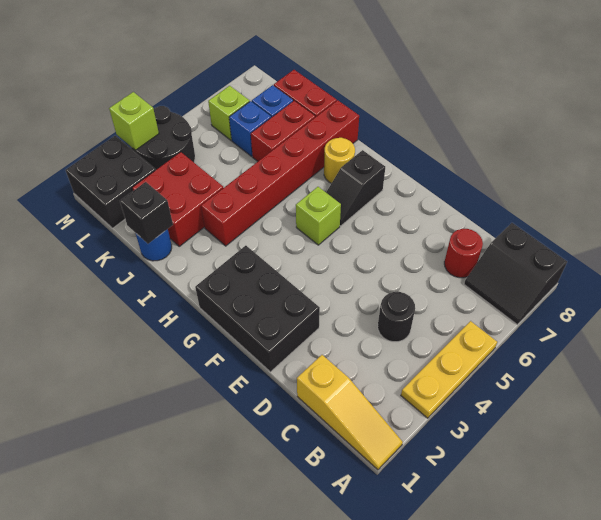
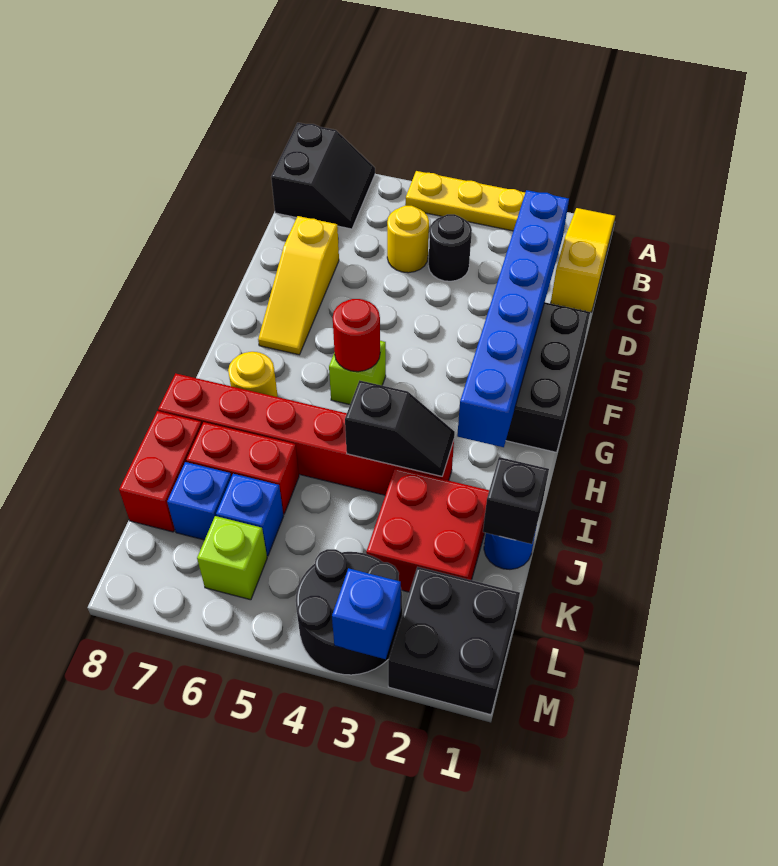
none -> blue 1x6 brick [457,190,569,447]
none -> yellow 1x1 round brick [387,206,429,273]
red 1x1 round brick [444,229,483,278] -> red 1x1 round brick moved to [333,299,380,372]
none -> yellow 1x3 slope [258,216,339,355]
black 1x2 slope [326,150,385,226] -> black 1x2 slope moved to [345,380,455,476]
lime 1x1 brick [109,92,159,150] -> blue 1x1 brick [332,568,401,659]

